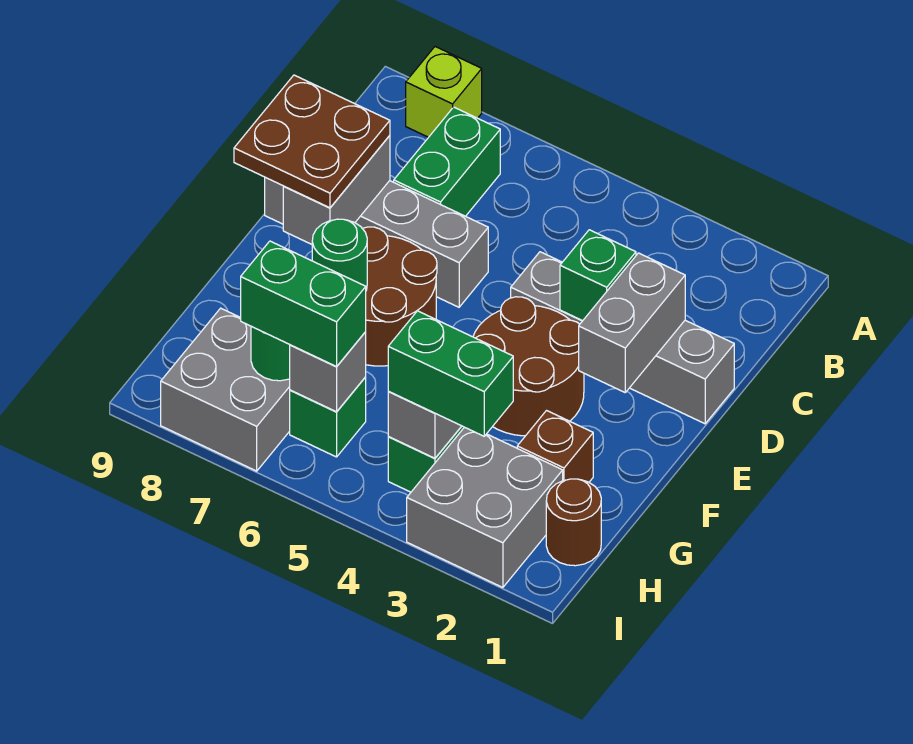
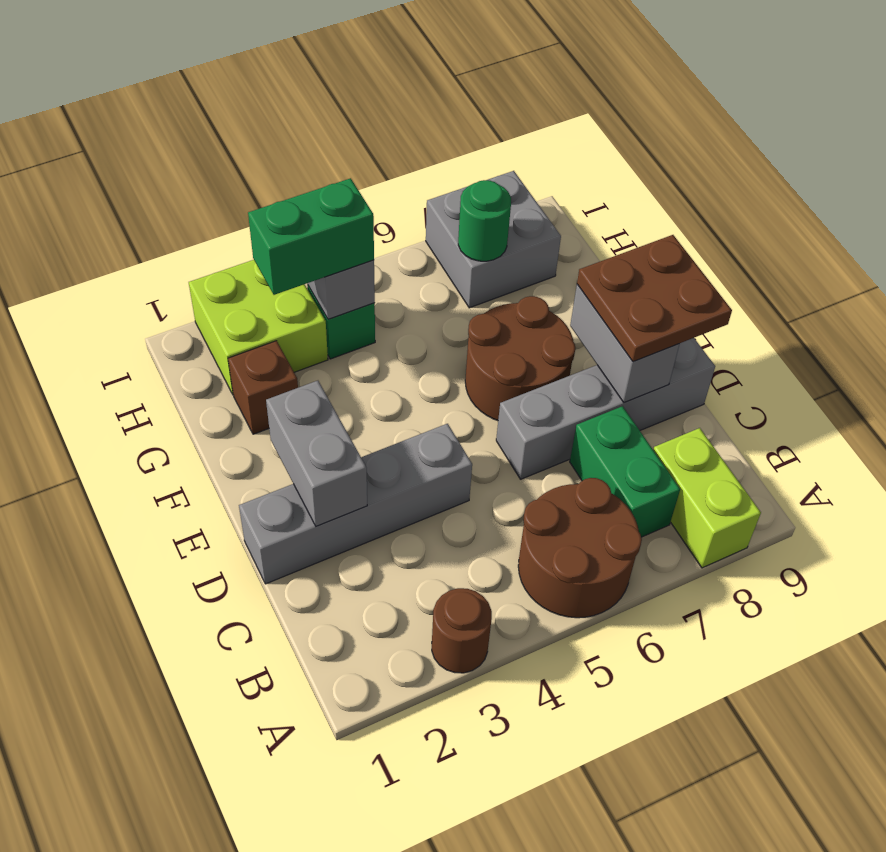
lime 1x1 brick [406,47,482,137] -> lime 1x2 brick [653,428,761,568]
green 1x1 brick [560,230,636,321] -> none
brown 2x2 round brick [473,297,584,436] -> brown 2x2 round brick moved to [518,478,642,618]
green 1x1 round brick [312,219,367,290] -> none
brown 1x1 round brick [546,479,601,566] -> brown 1x1 round brick moved to [432,588,492,673]
grey 2x2 brick [407,427,563,587] -> lime 2x2 brick [189,260,328,394]
green 1x1 brick [290,377,366,457] -> none
grey 1x1 brick [290,332,366,412] -> none
green 1x2 brick [241,241,366,367] -> none

